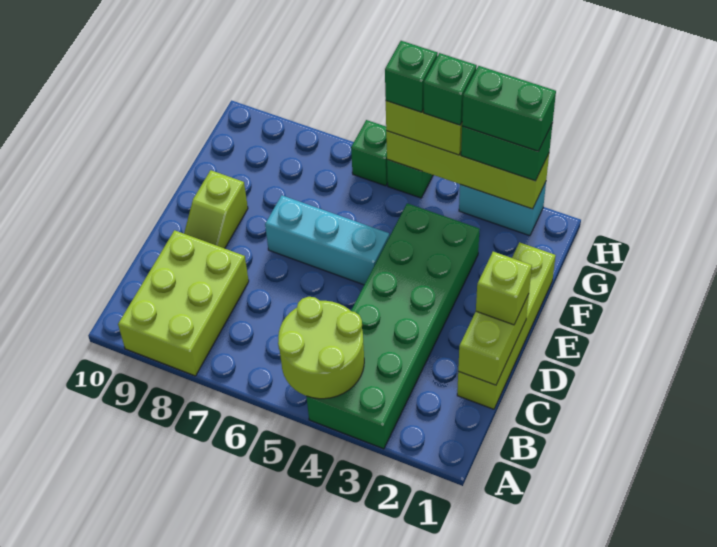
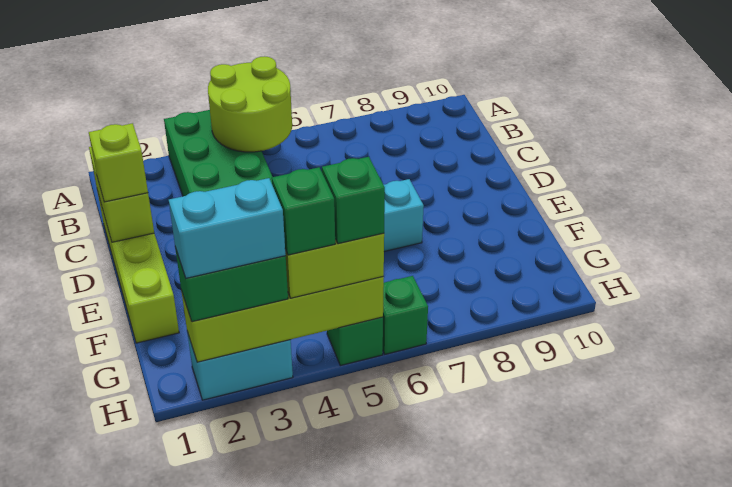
lime 2x3 brick [118,230,249,376] -> none
lime 1x2 slope [184,170,248,248] -> none
green 1x2 brick [462,66,556,151] -> cyan 1x2 brick [169,178,286,278]

